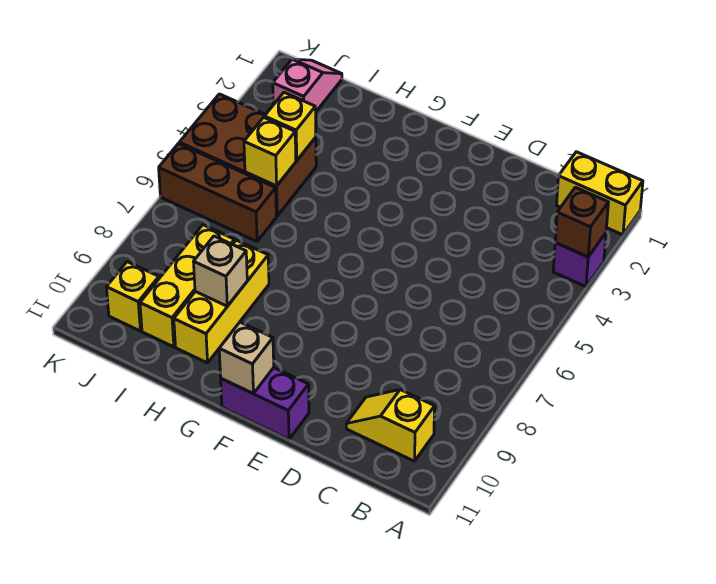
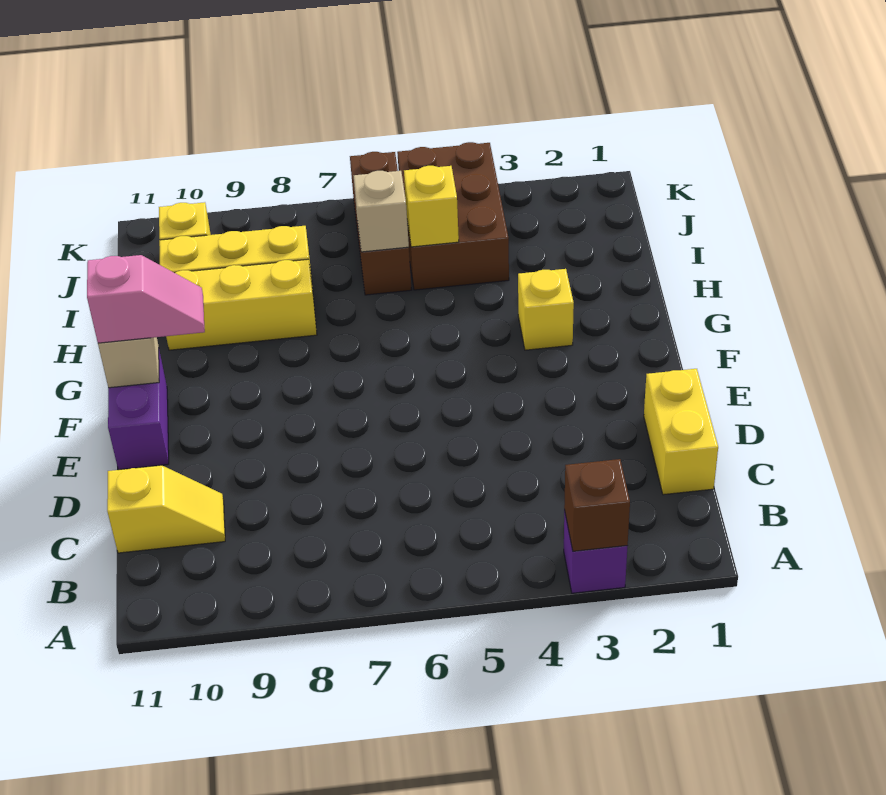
yellow 1x2 brick [557,152,643,235] -> yellow 1x2 brick moved to [644,369,718,495]
yellow 1x2 slope [346,390,435,461] -> yellow 1x2 slope turned to [107,465,225,553]
tan 1x1 brick [194,236,247,306] -> tan 1x1 brick moved to [354,171,409,252]
yellow 1x1 brick [264,93,316,160] -> yellow 1x1 brick moved to [518,269,574,350]
pink 1x2 slope [273,59,342,111] -> pink 1x2 slope moved to [87,255,205,343]

